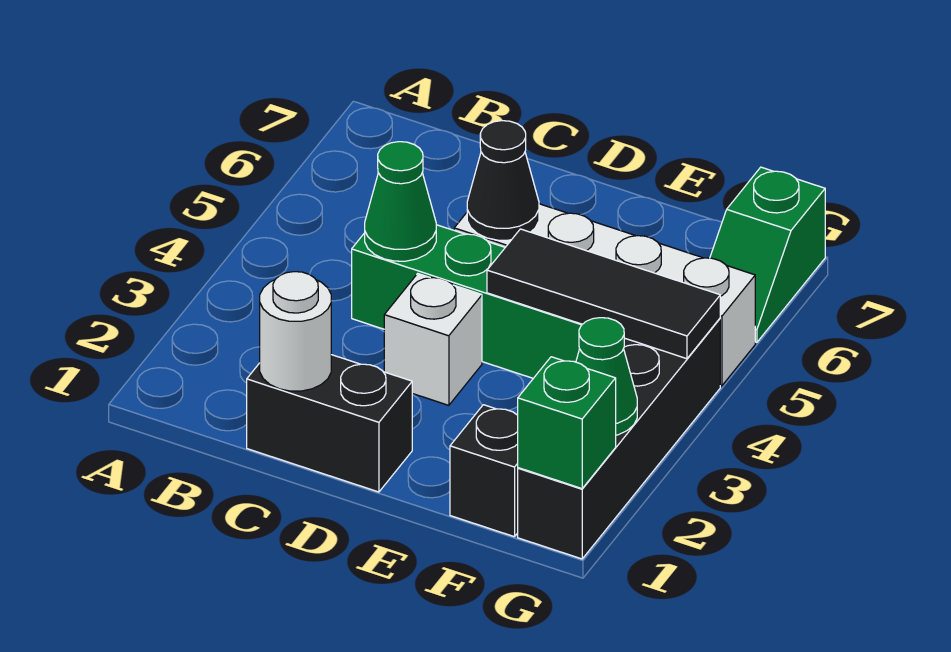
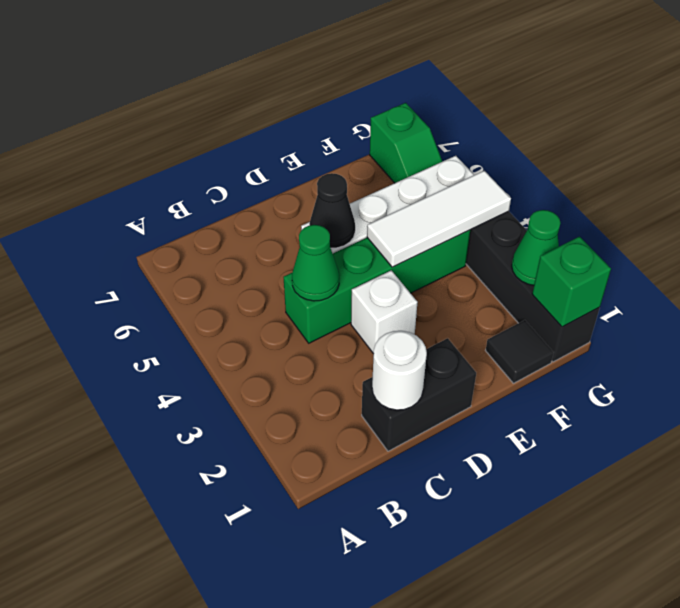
black 1x3 tile [487,229,720,359] -> white 1x3 tile [367,171,511,267]
black 1x1 brick [450,405,518,537] -> black 1x1 tile [486,320,554,383]

